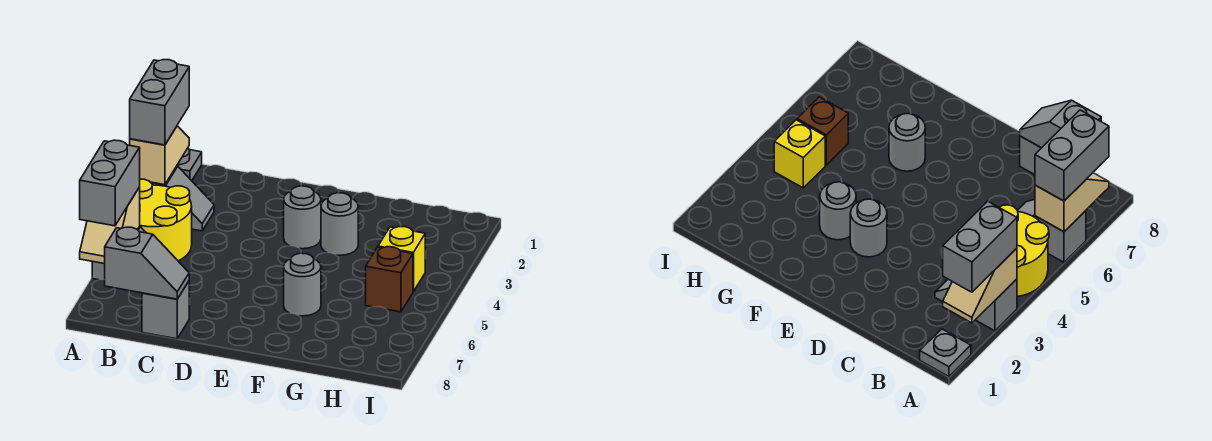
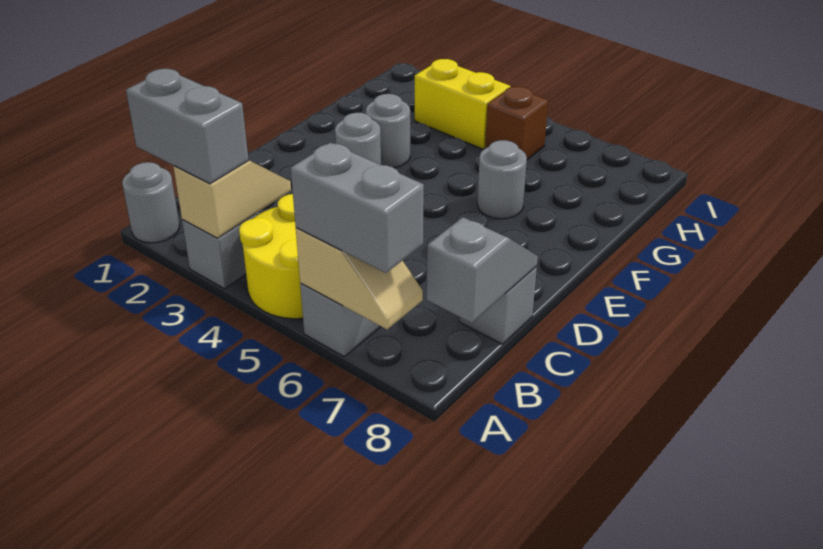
grey 1x1 plate [177,148,202,181] -> grey 1x1 round brick [122,162,179,243]
tan 1x2 slope [130,126,189,185] -> tan 1x2 slope turned to [173,161,291,238]
yellow 1x1 brick [378,227,425,292] -> yellow 1x2 brick [415,59,510,149]

